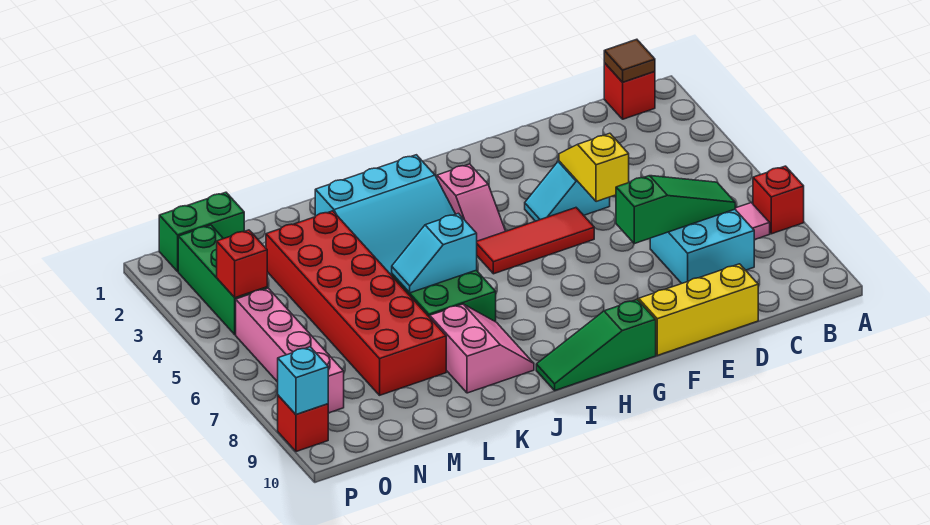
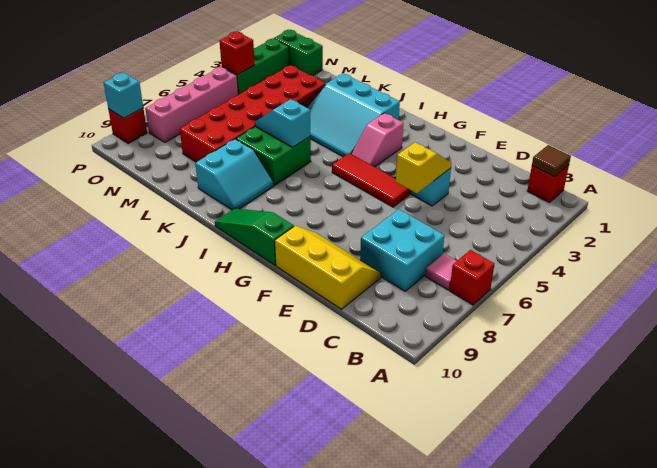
green 1x3 slope [616,176,735,244] -> none
pink 2x2 slope [430,304,534,393] -> cyan 2x2 slope [195,139,274,210]

